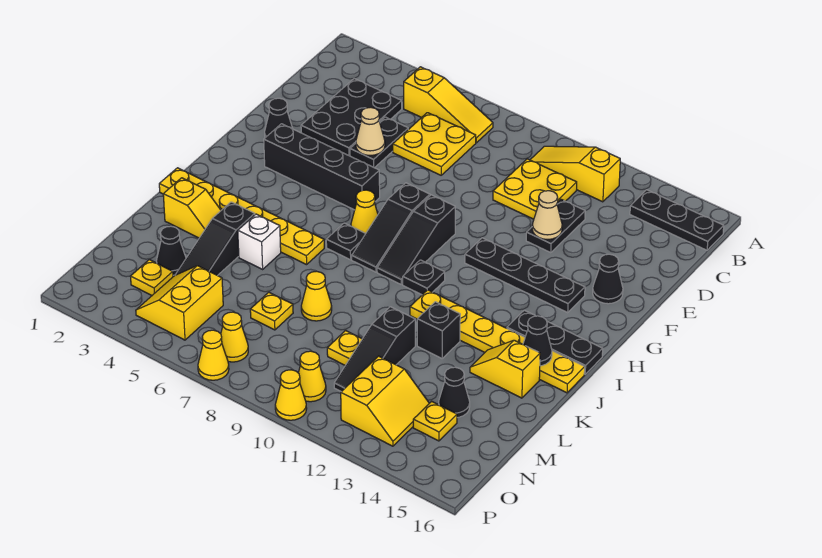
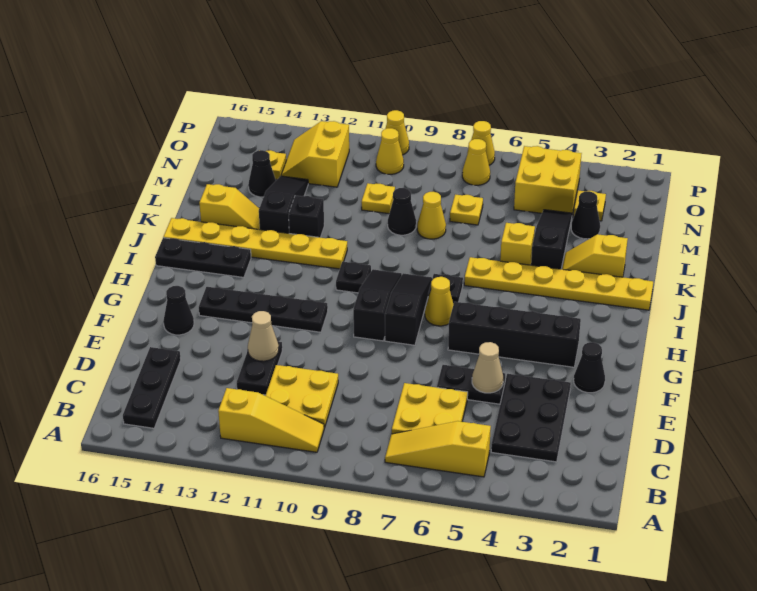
black 1x3 plate [630,190,724,250] -> black 1x3 plate turned to [123,347,181,428]
black 1x2 plate [350,117,408,168] -> black 1x2 plate turned to [437,365,505,404]
black 1x1 cone [523,316,552,366] -> black 1x1 cone moved to [388,188,416,235]
white 1x1 brick [238,214,281,269] -> yellow 1x1 brick [500,223,535,265]
black 1x3 slope [334,307,415,392] -> black 1x3 slope moved to [259,176,308,233]
yellow 2x2 slope [136,266,223,340] -> yellow 2x2 brick [514,146,582,214]

